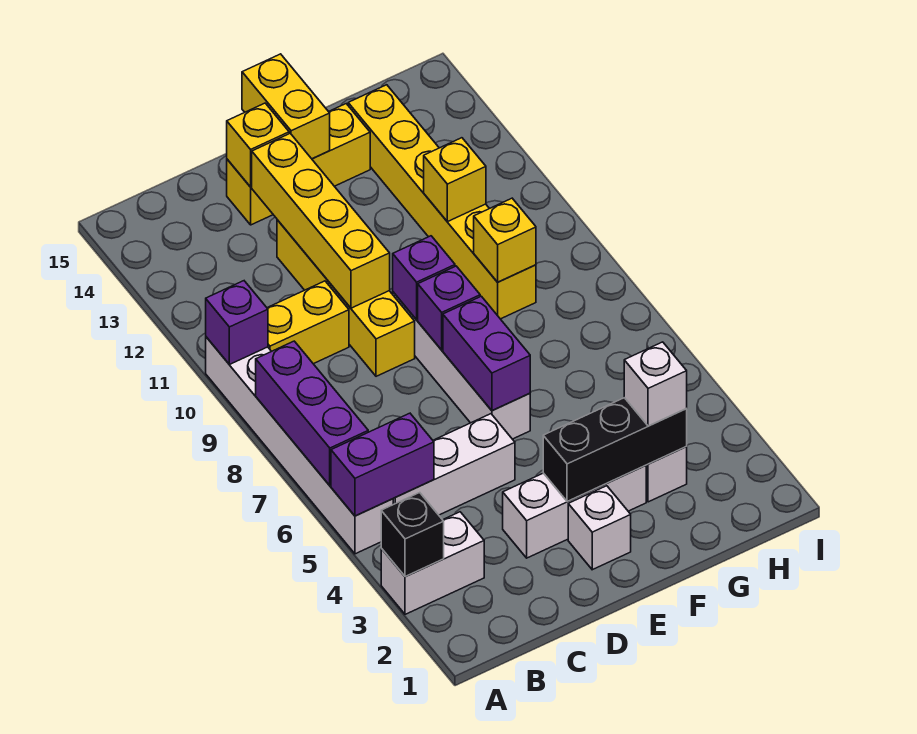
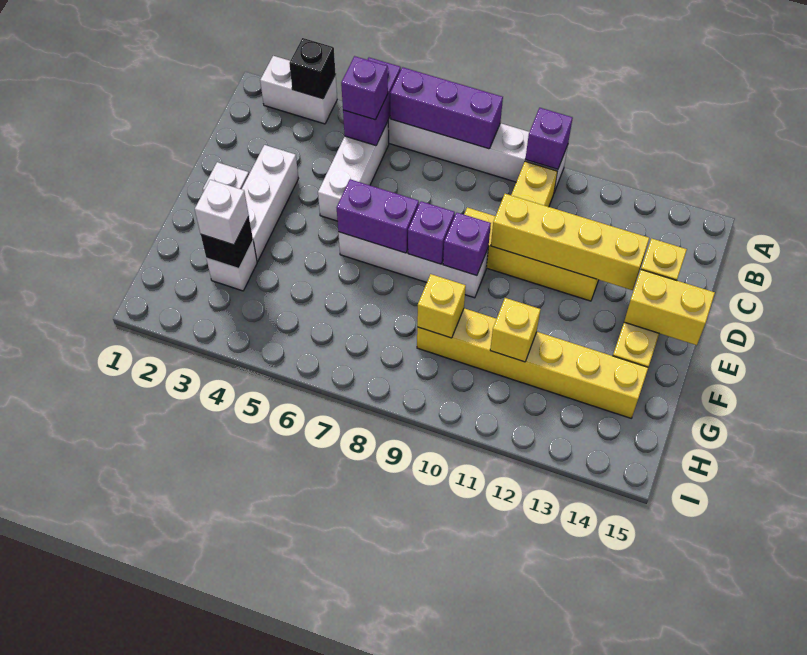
white 1x2 brick [381,512,484,614] -> white 1x2 brick turned to [260,56,337,124]
none -> purple 1x1 brick [341,56,388,120]
black 1x3 brick [543,398,687,501] -> black 1x1 brick [201,216,253,269]

